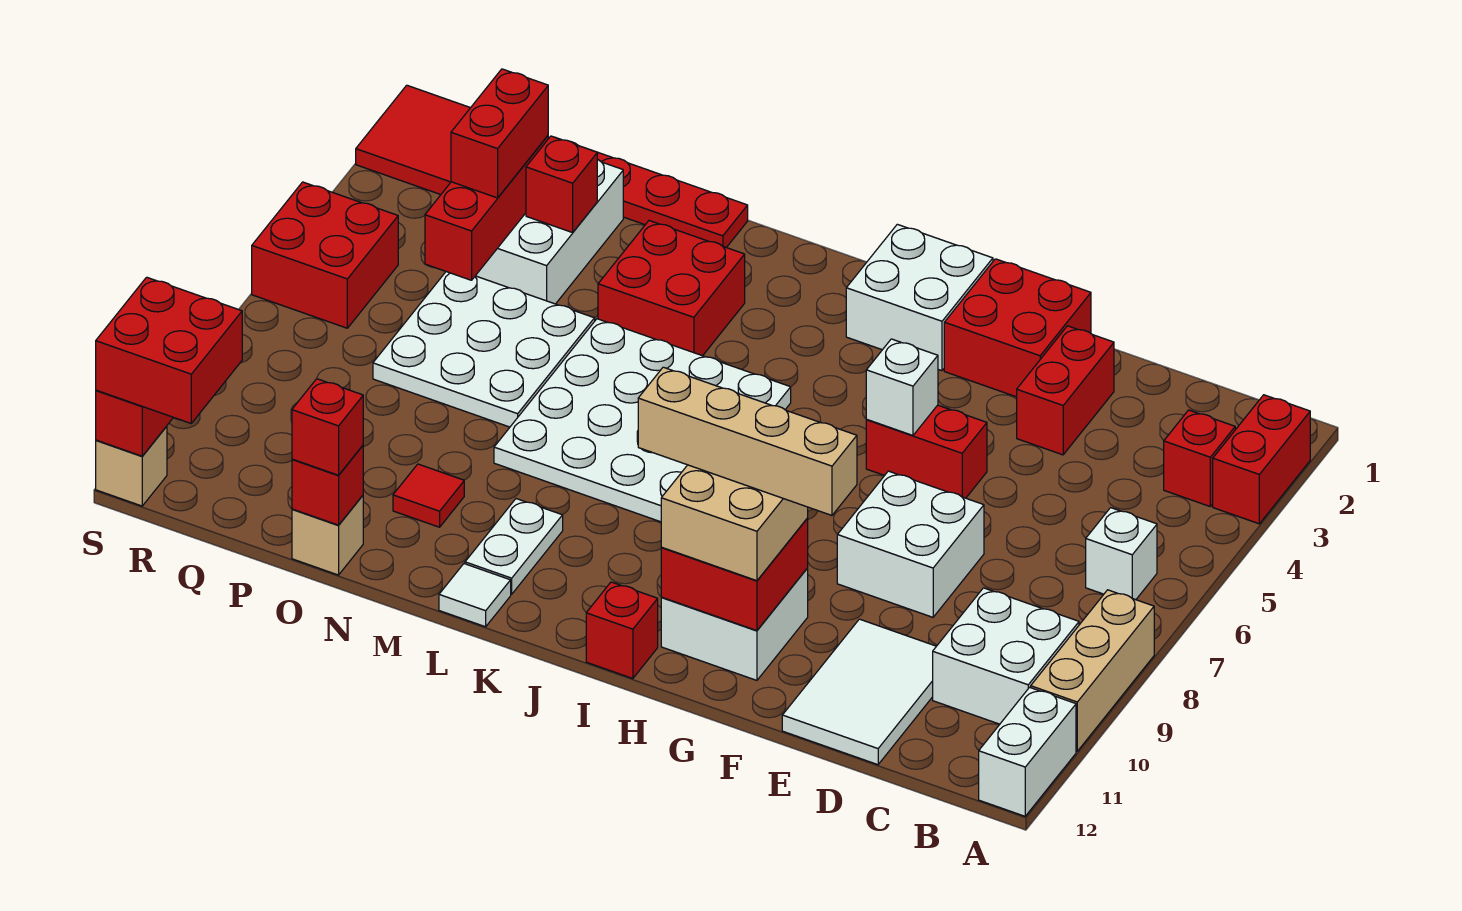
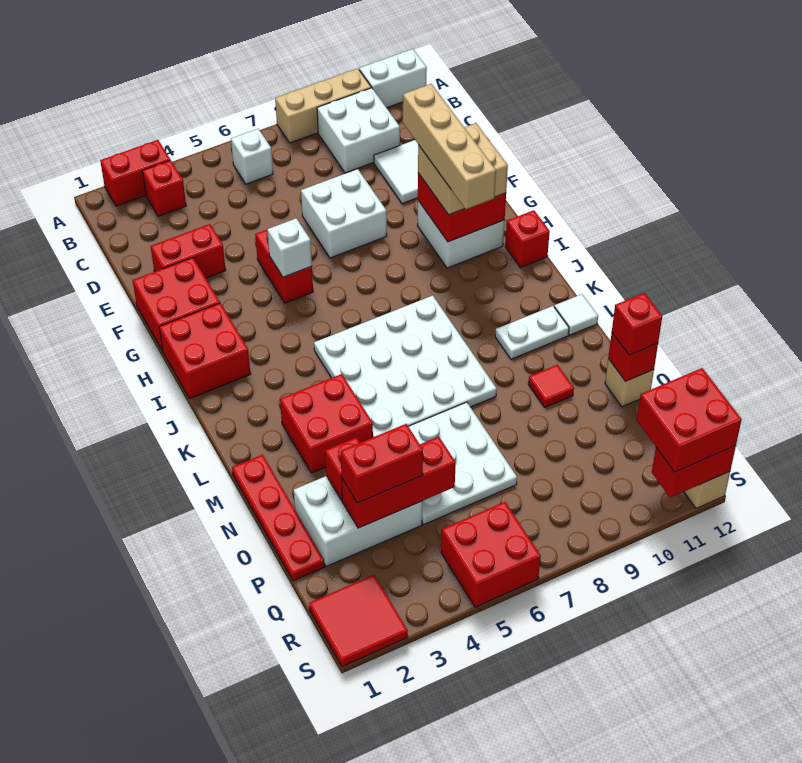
white 2x2 brick [846,224,993,371] -> red 2x2 brick [159,303,251,399]

